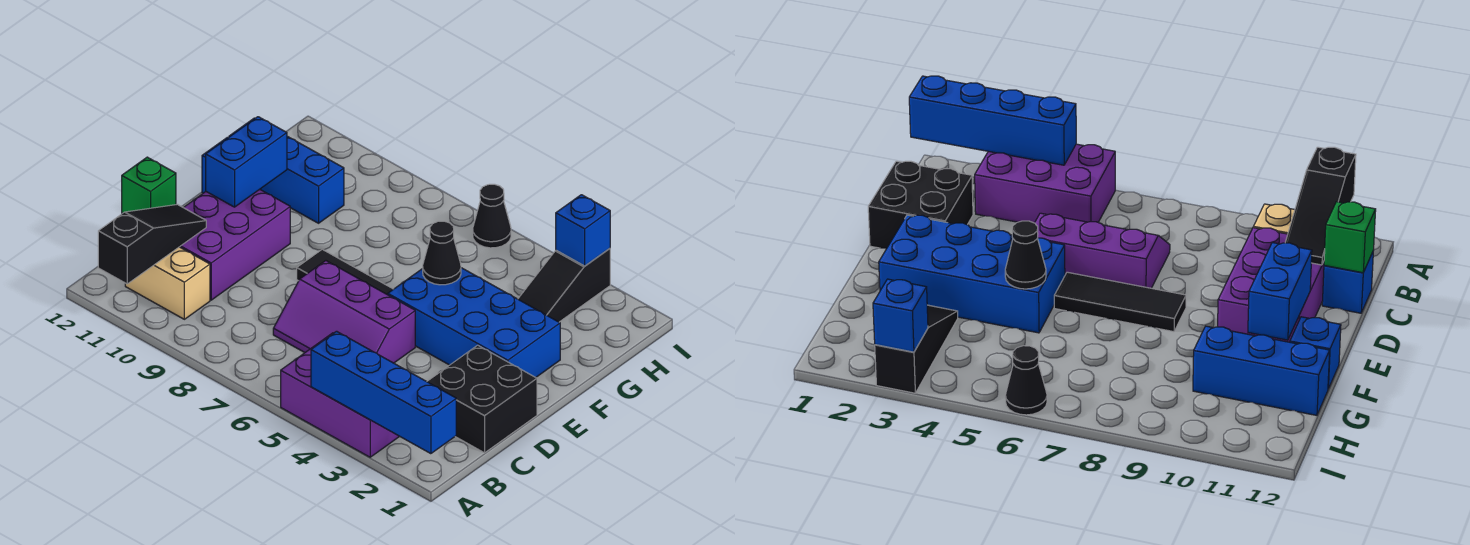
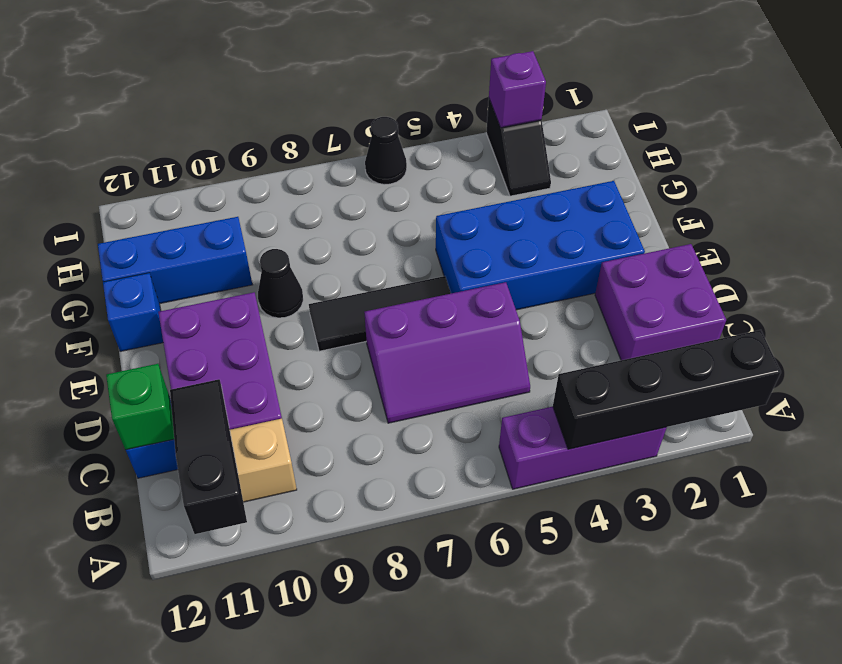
blue 1x4 brick [311,331,456,454] -> black 1x4 brick [553,330,781,449]
purple 2x3 brick [281,333,399,457] -> purple 1x3 brick [499,407,667,489]
black 2x2 brick [427,345,537,453] -> purple 2x2 brick [595,244,726,360]
blue 1x2 brick [206,117,287,207] -> none
black 1x1 cone [423,221,461,285] -> black 1x1 cone moved to [258,249,303,318]
black 1x3 slope [518,248,610,322] -> black 1x2 slope [486,99,551,196]
blue 1x1 brick [556,195,610,266] -> purple 1x1 brick [489,51,546,128]

